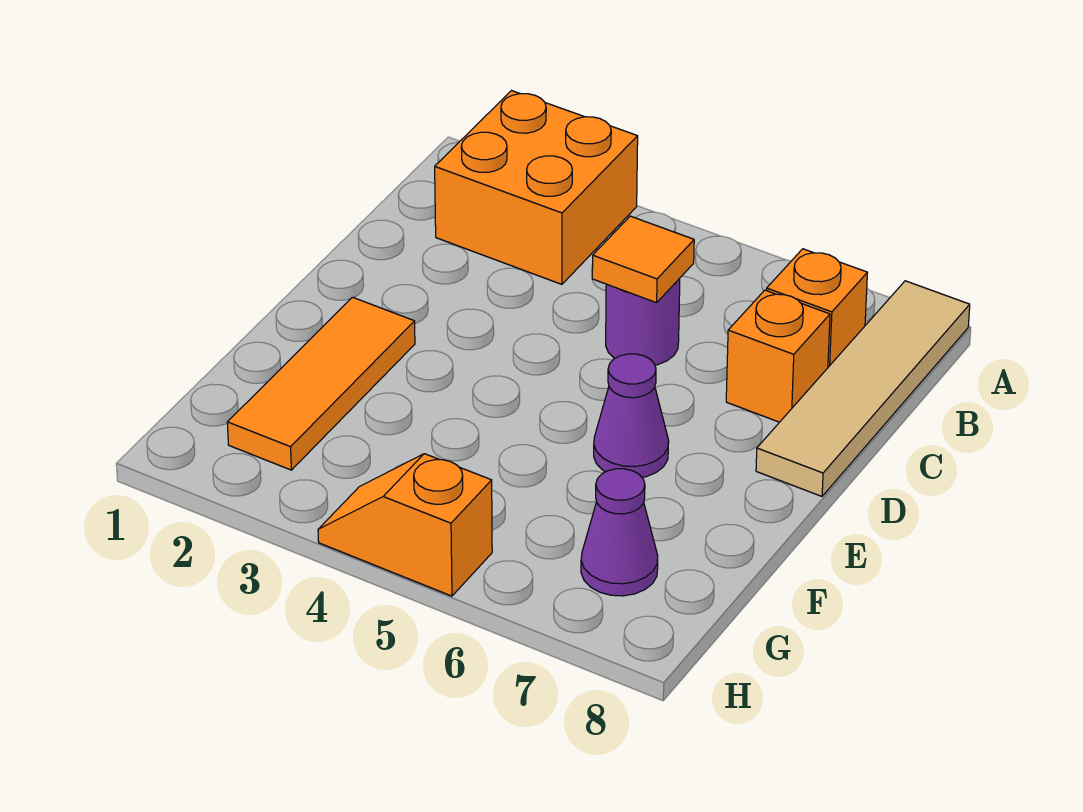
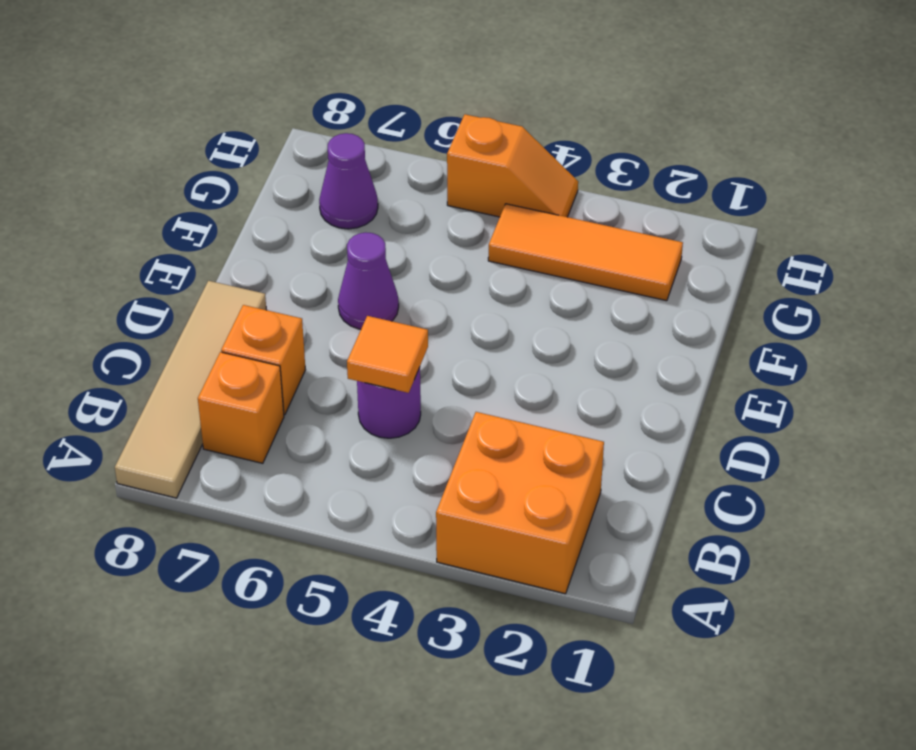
orange 1x3 tile [227,297,415,470] -> orange 1x3 tile turned to [488,204,683,301]

